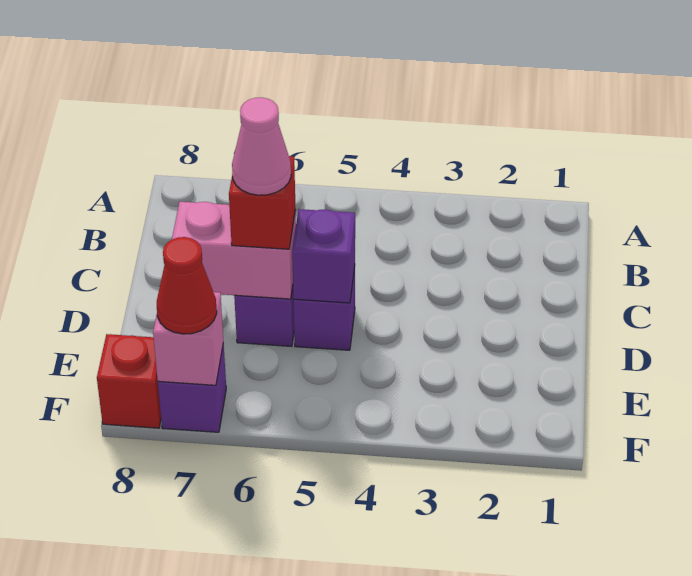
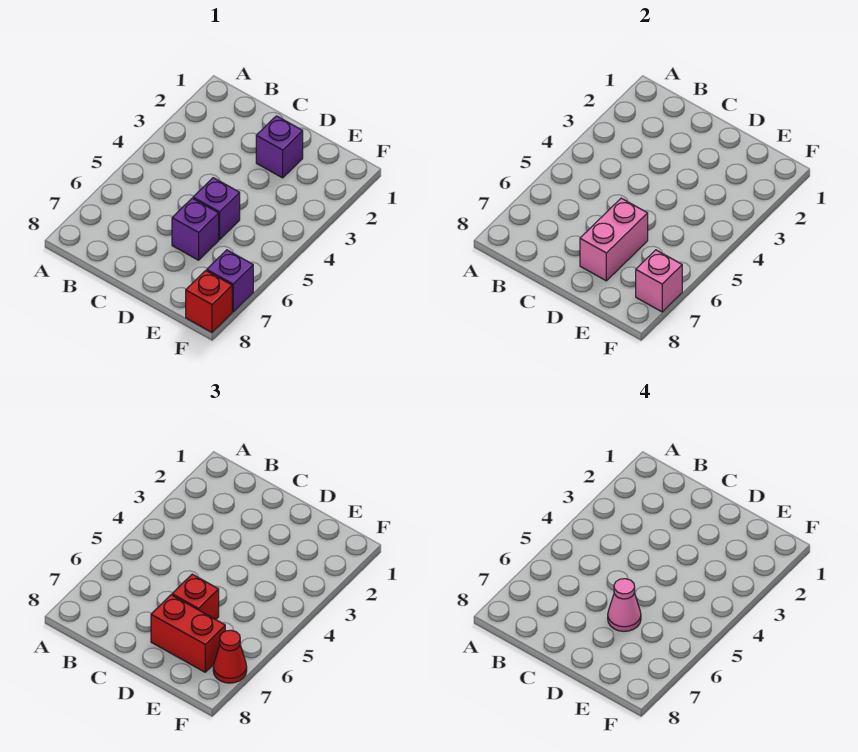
purple 1x1 brick [292,209,355,303] -> purple 1x1 brick moved to [256,116,303,178]
none -> red 1x2 brick [151,595,225,672]

